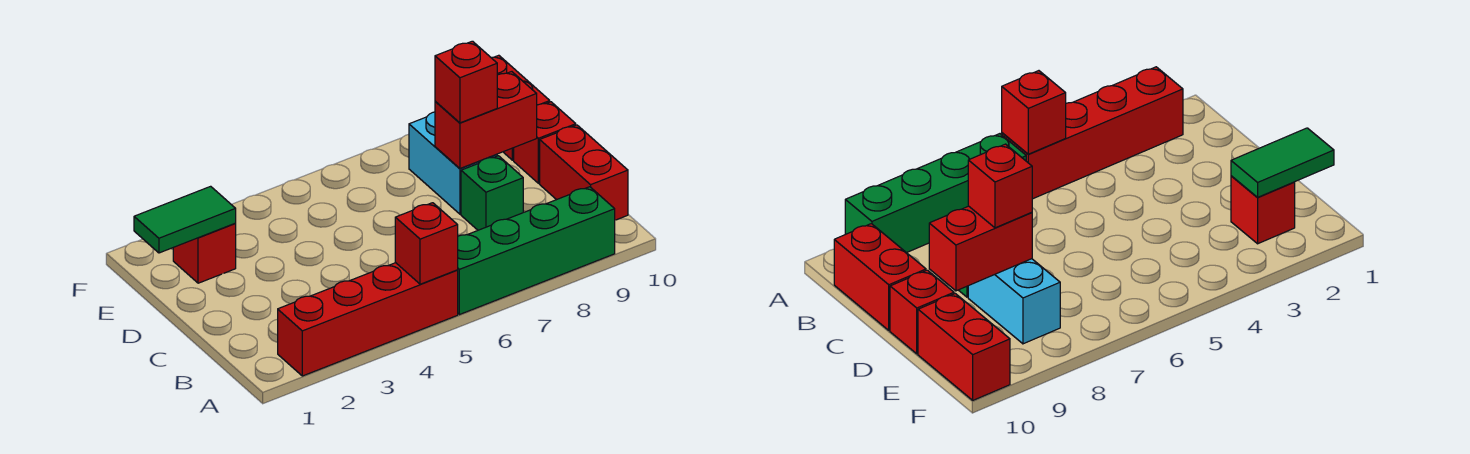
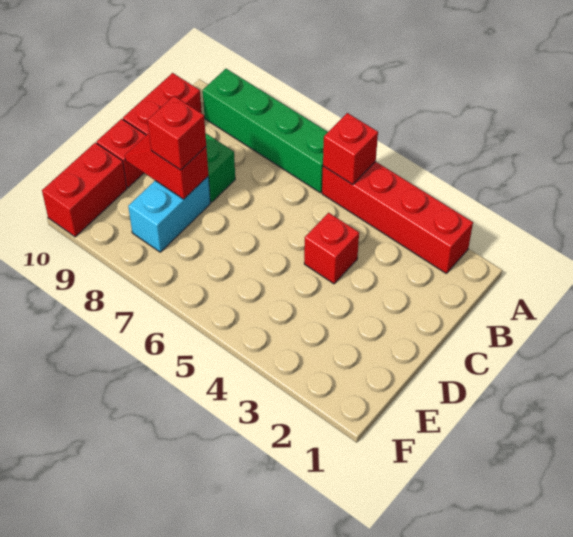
red 1x2 brick [435,72,537,168] -> red 1x2 slope [125,133,208,199]
green 1x2 tile [134,186,236,253] -> none
red 1x1 brick [173,224,236,283] -> red 1x1 brick moved to [304,213,359,284]

